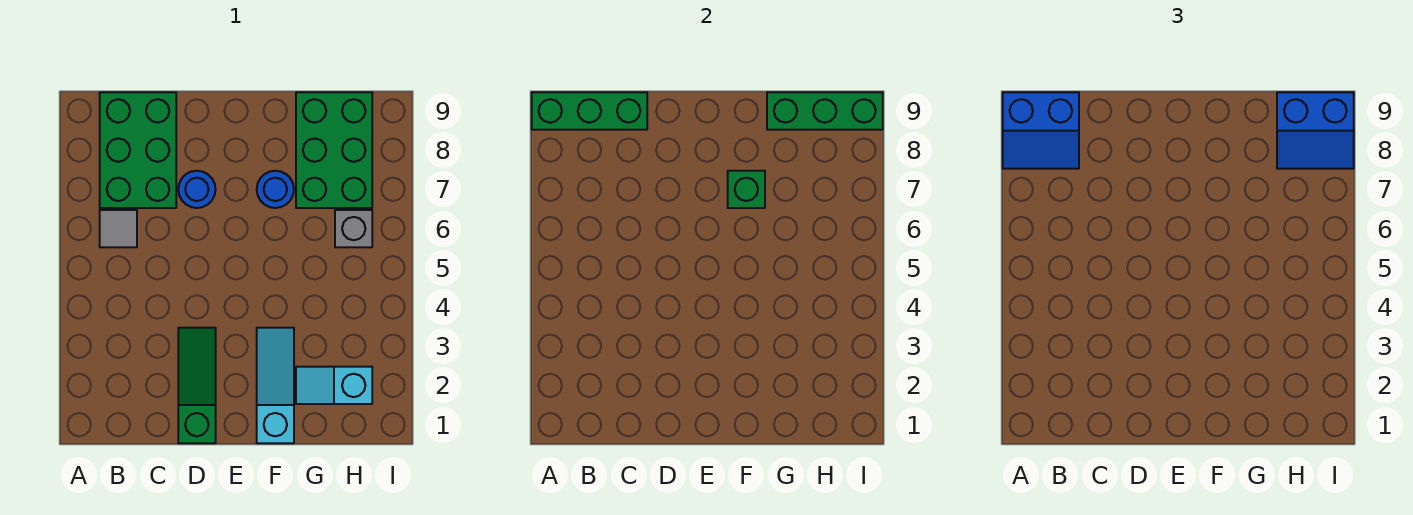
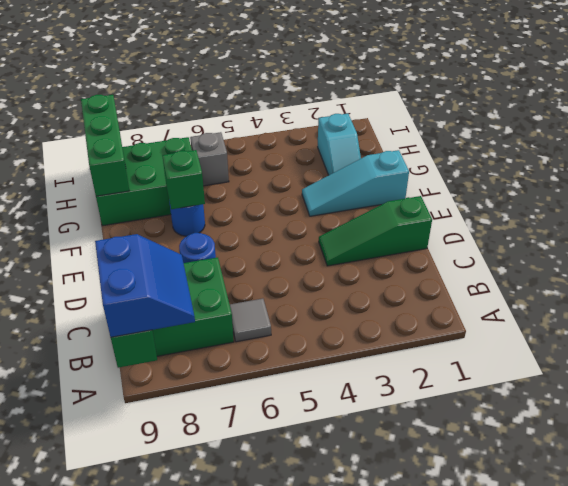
blue 2x2 slope [1277,92,1354,169] -> none

